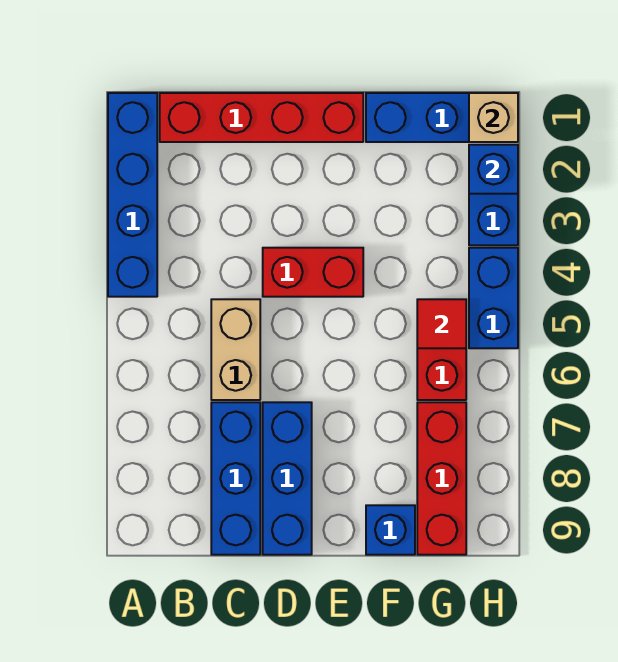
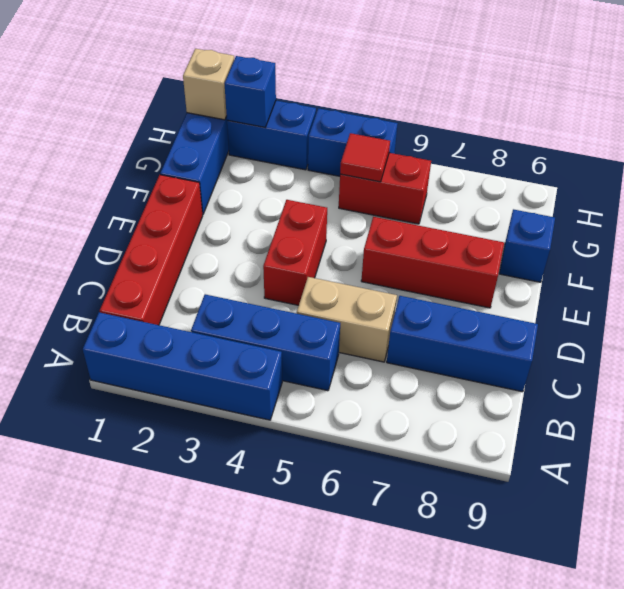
blue 1x3 brick [263,402,312,555] -> blue 1x3 brick moved to [191,294,340,391]
red 1x3 brick [417,402,466,555] -> red 1x3 brick moved to [361,217,504,308]

